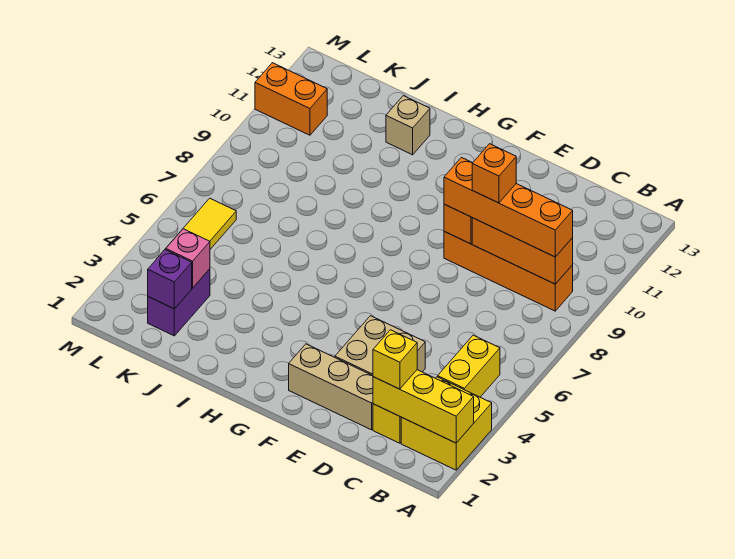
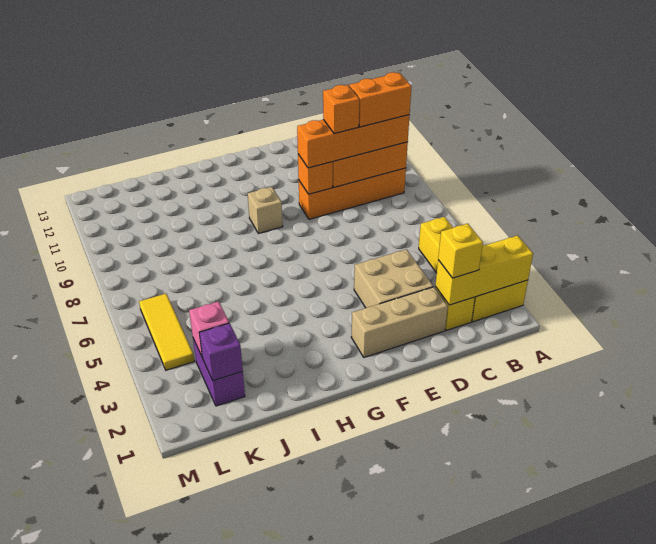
tan 1x1 brick [386,96,430,155] -> tan 1x1 brick moved to [248,187,283,234]
orange 1x2 brick [255,63,327,135] -> orange 1x2 brick moved to [349,72,411,127]

